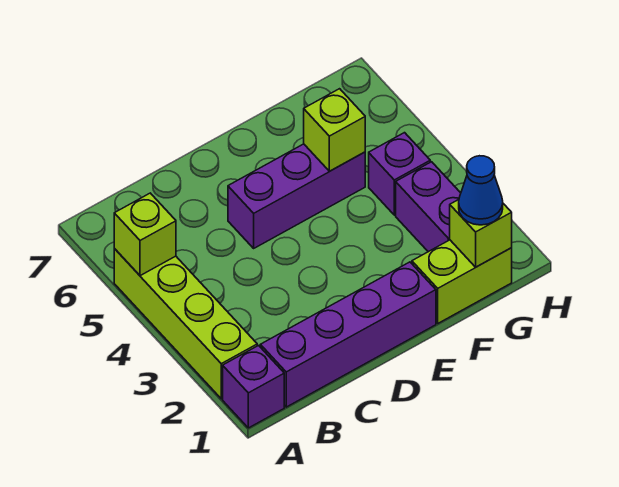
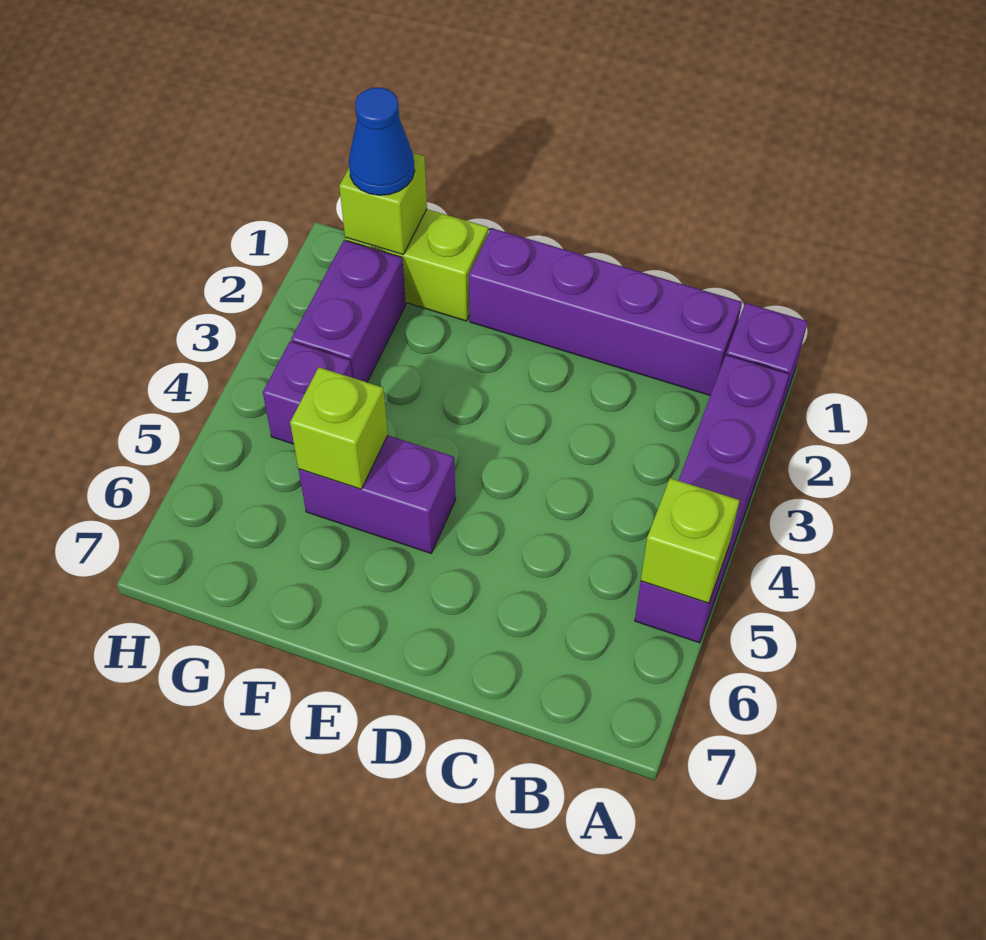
lime 1x4 brick [114,249,257,399] -> purple 1x4 brick [635,355,789,643]
purple 1x3 brick [228,144,365,248] -> purple 1x2 brick [298,436,456,553]

